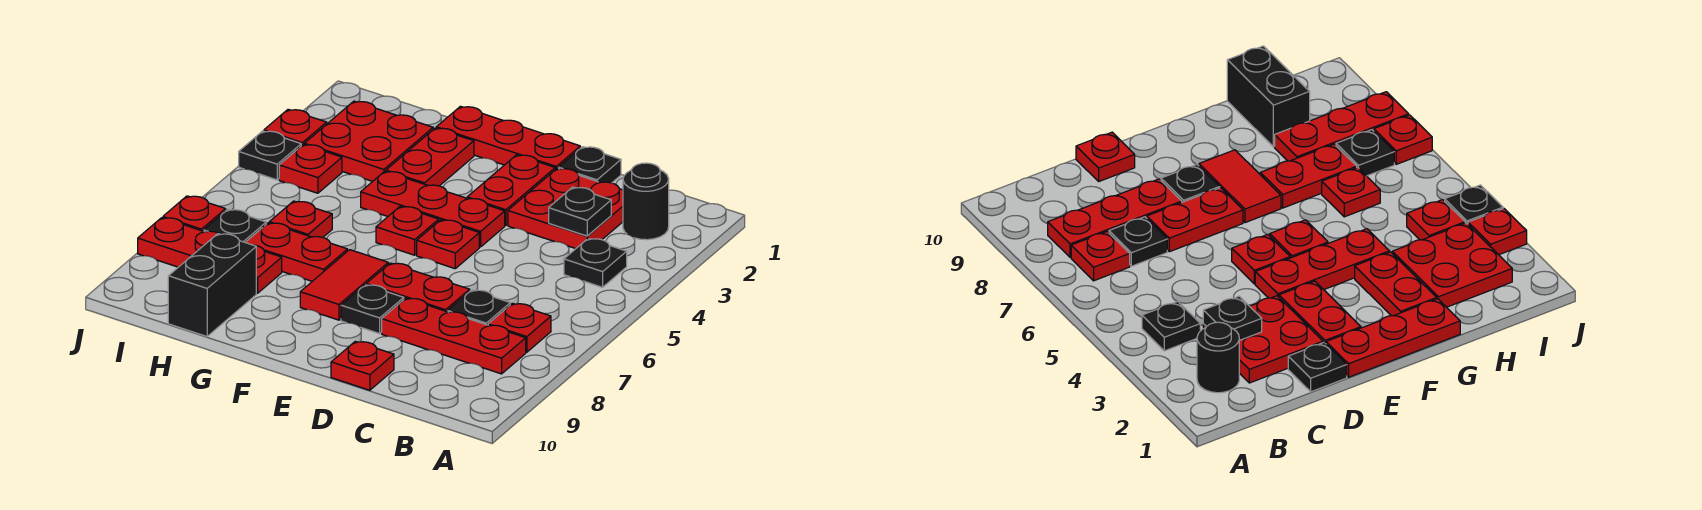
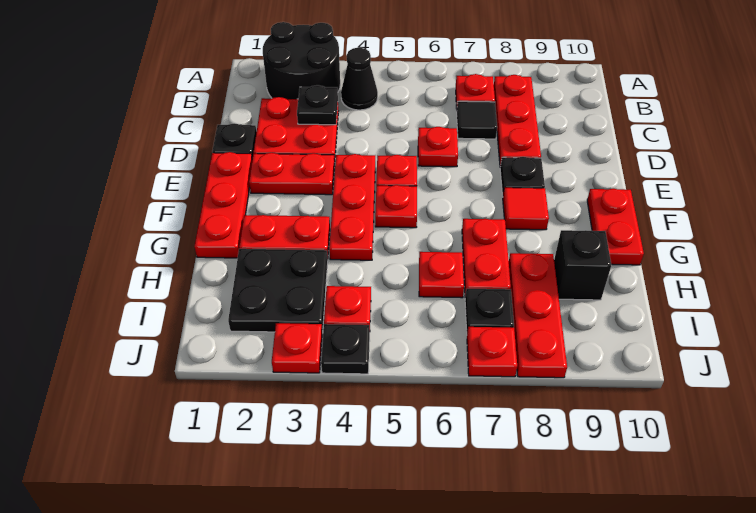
black 1x1 round brick [623,163,669,240] -> black 2x2 round brick [263,22,340,99]
black 1x1 plate [564,239,627,287] -> black 1x1 cone [341,48,378,110]
black 1x1 plate [448,290,510,325] -> black 1x1 tile [457,101,497,139]
red 1x2 plate [366,263,470,312] -> red 1x2 plate moved to [587,189,644,265]
red 1x1 plate [331,341,394,390] -> red 1x1 plate moved to [418,127,458,167]
red 1x2 tile [300,250,388,320] -> red 1x1 tile [503,188,549,230]
red 2x2 plate [305,101,433,181] -> black 2x2 plate [228,249,328,332]
black 1x2 brick [168,234,256,336] -> black 1x1 brick [554,230,611,300]

